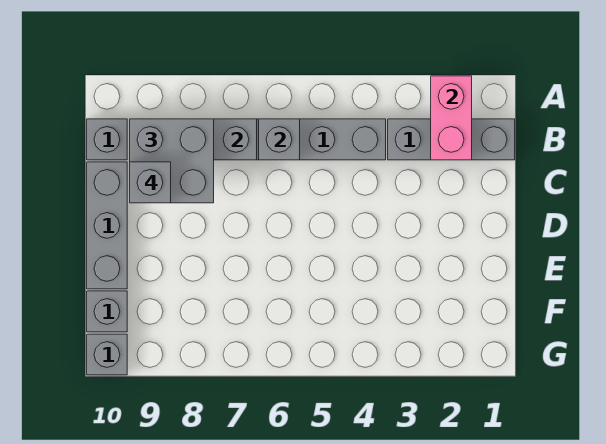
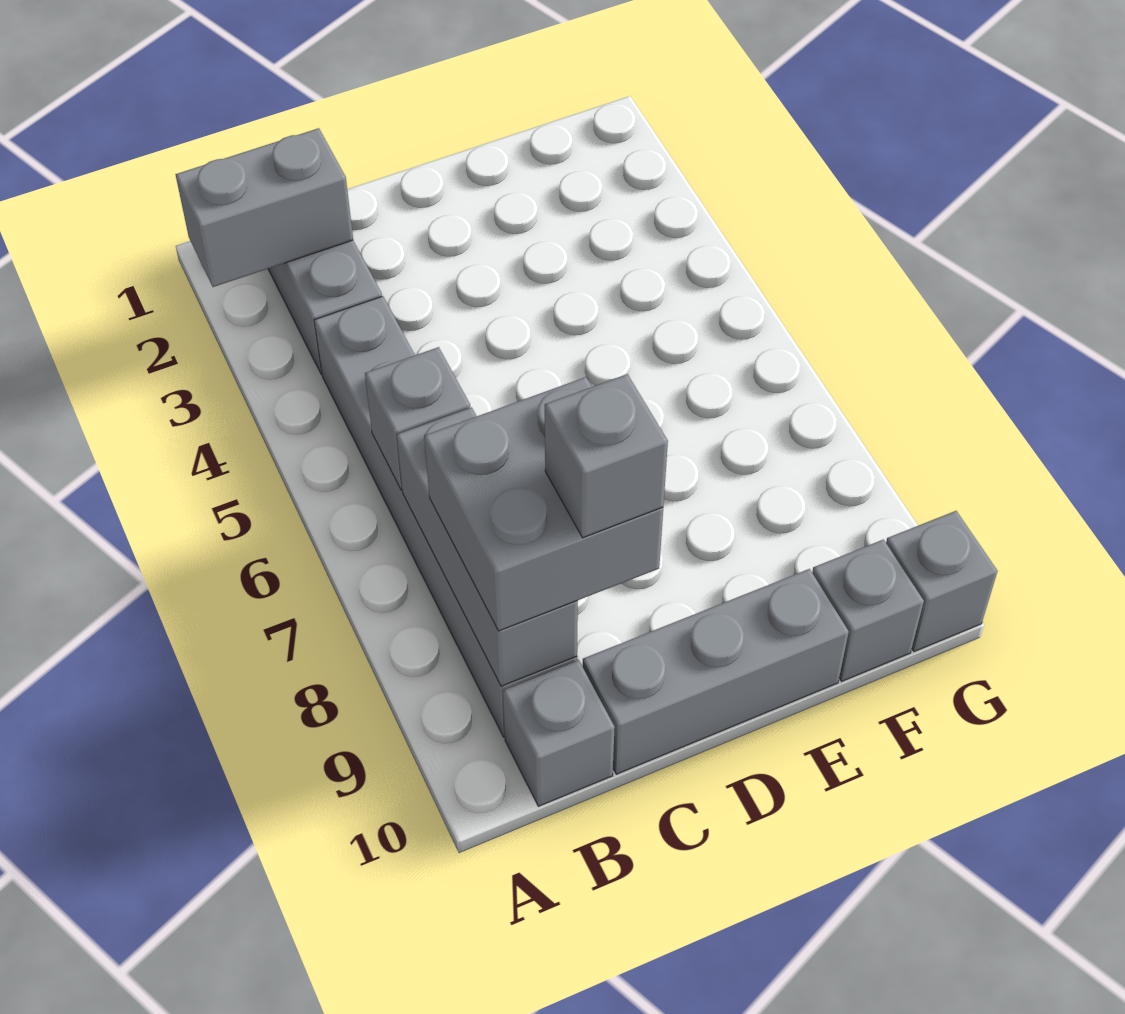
pink 1x2 brick [431,76,472,160] -> grey 1x2 brick [176,128,353,287]

